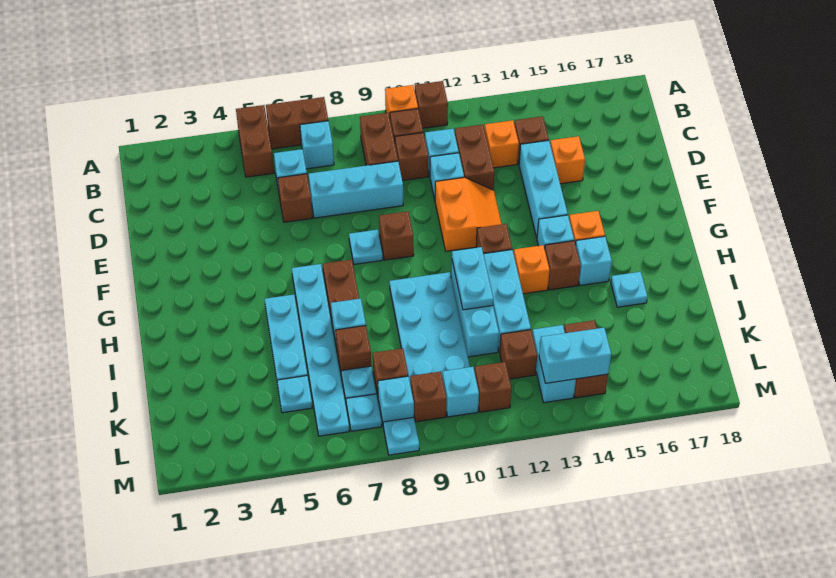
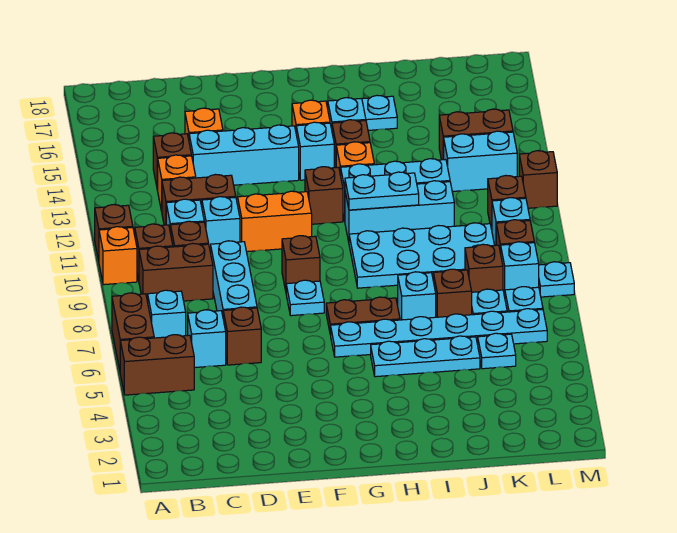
brown 1x1 brick [500,330,537,379] -> brown 1x1 brick moved to [519,151,557,208]
cyan 1x2 brick [539,328,611,383] -> none

